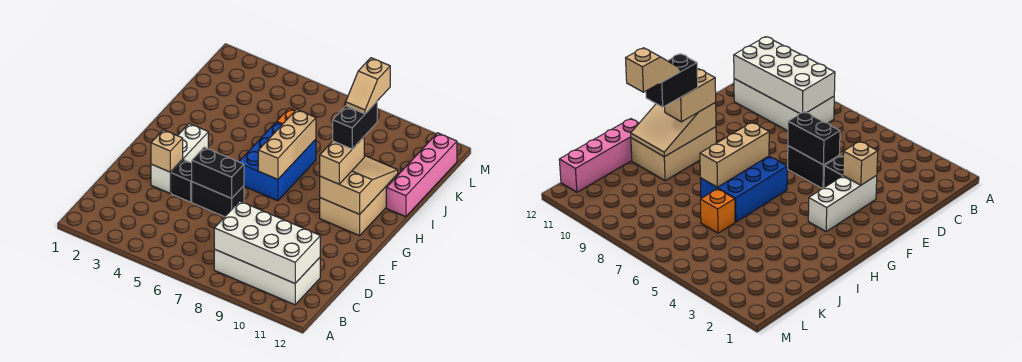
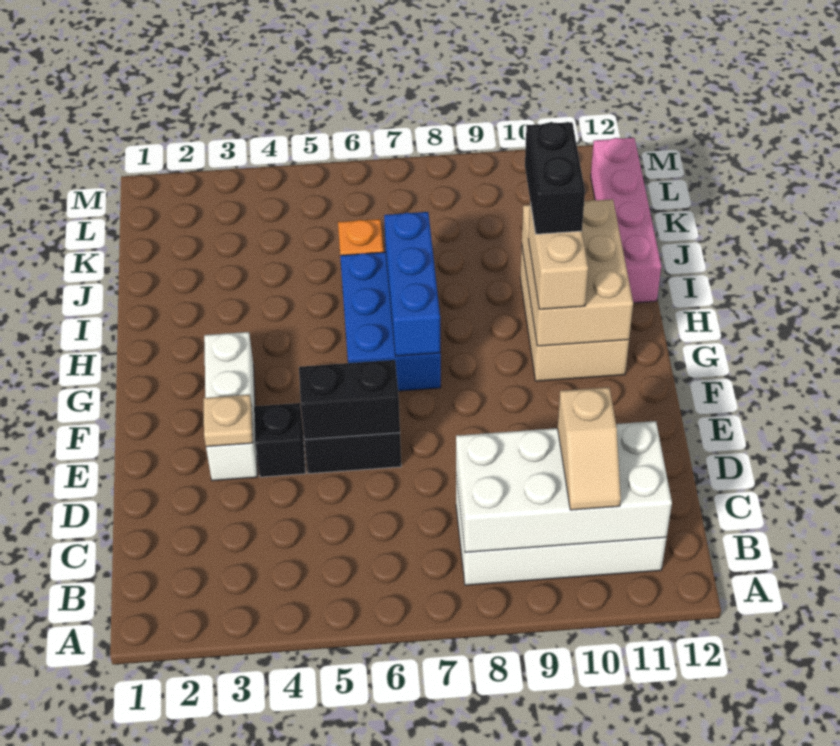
tan 1x1 brick [151,130,183,172] -> tan 1x1 plate [203,395,253,447]
tan 1x3 brick [258,109,316,179] -> blue 1x3 brick [384,212,440,356]
tan 2x3 slope [320,155,398,214] -> tan 2x3 brick [522,199,633,346]
tan 1x2 slope [346,58,390,114] -> tan 1x2 slope moved to [558,387,621,510]

